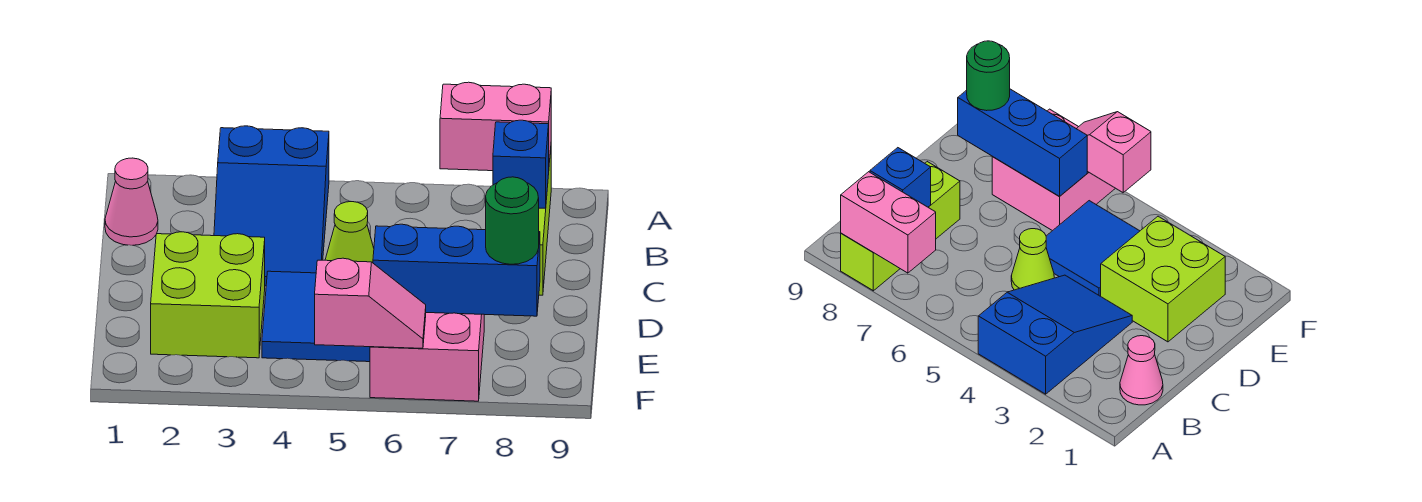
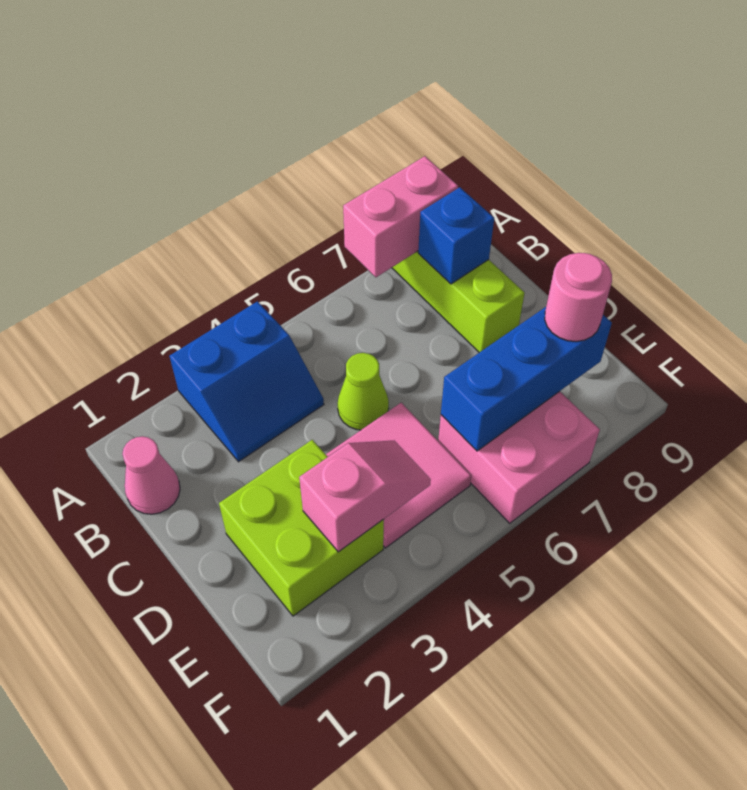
blue 2x3 slope [214,126,329,286] -> blue 2x2 slope [170,301,324,462]
blue 2x2 tile [262,271,370,362] -> pink 2x2 tile [326,403,471,548]
green 1x1 round brick [486,177,539,264] -> pink 1x1 round brick [545,253,612,342]
pink 1x2 slope [315,258,426,348] -> pink 1x2 slope moved to [299,441,431,552]

